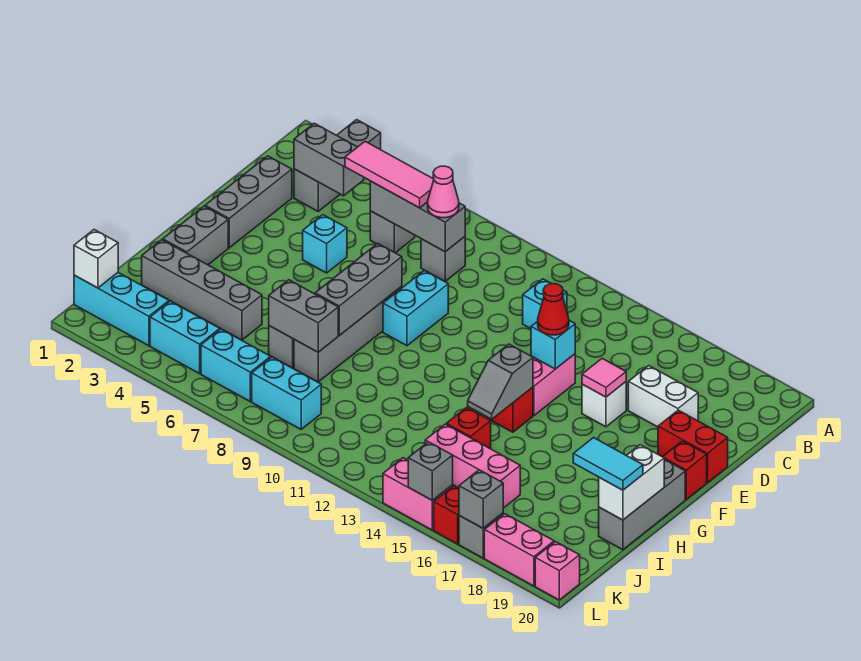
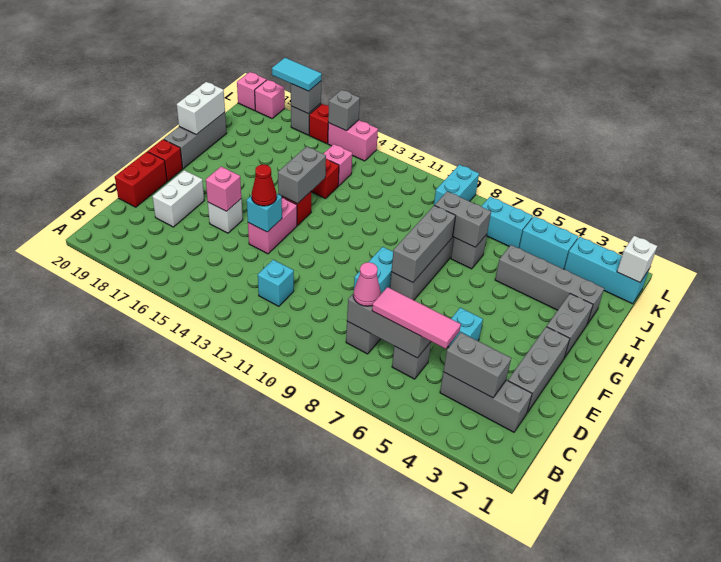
grey 1x3 brick [294,120,381,211] -> grey 1x3 brick turned to [440,372,532,432]
white 1x2 brick [628,366,698,427] -> white 1x2 brick turned to [152,170,204,227]
pink 1x1 tile [582,359,626,397] -> pink 1x1 brick [206,167,241,211]
red 1x2 brick [658,410,728,483] -> red 1x2 brick turned to [115,152,167,207]
grey 1x2 slope [468,344,533,419] -> grey 1x2 brick [278,146,326,204]
cyan 1x2 tile [573,438,643,490] -> cyan 1x2 tile moved to [272,58,322,91]
pink 1x3 brick [425,424,520,508] -> pink 1x1 brick [323,144,352,186]
cyan 1x2 brick [252,357,321,429] -> cyan 1x2 brick turned to [434,165,479,205]
pink 1x2 brick [484,514,554,586] -> pink 1x1 brick [255,80,285,118]

